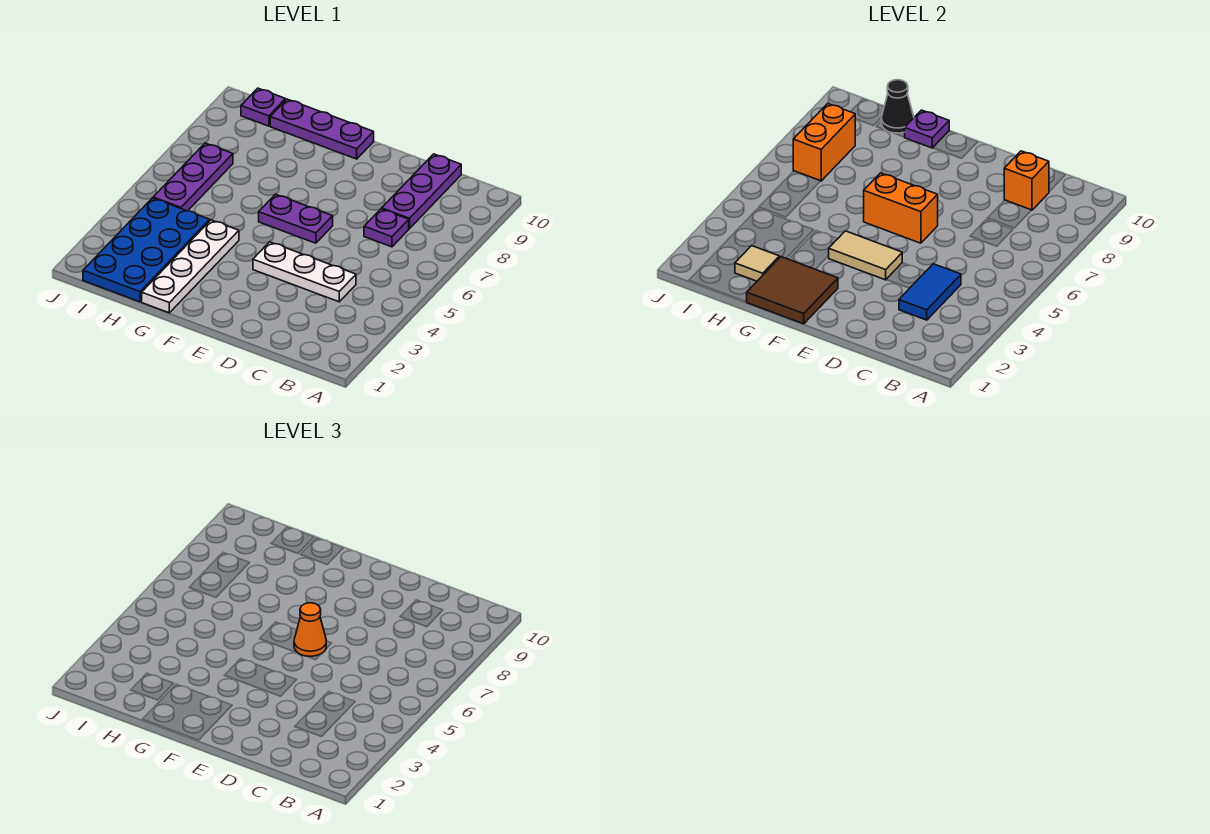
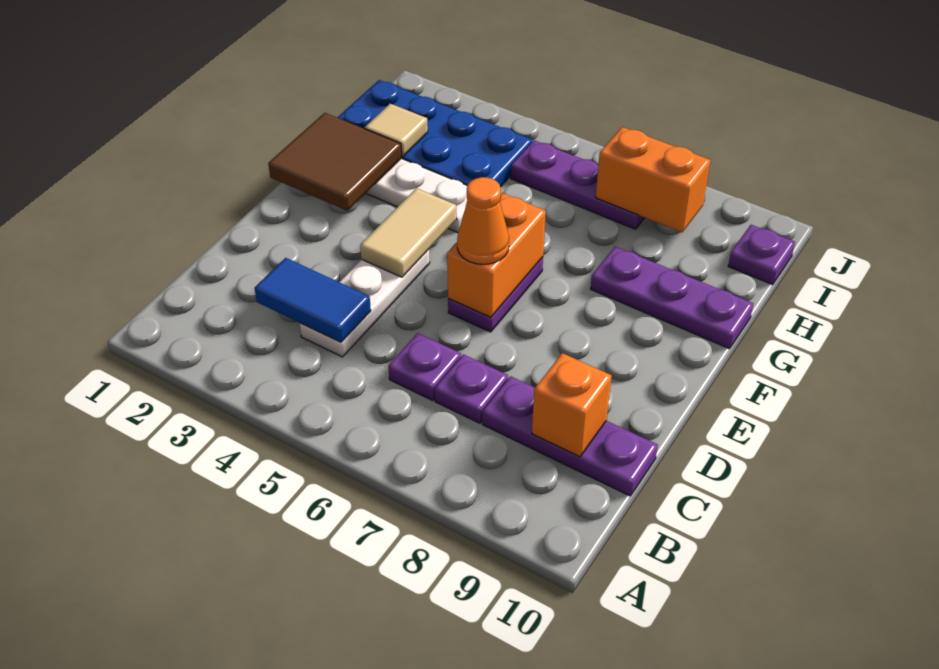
purple 1x3 plate [270,99,374,159] -> purple 1x3 plate turned to [591,247,754,349]
purple 1x1 plate [905,110,949,148] -> purple 1x1 plate moved to [388,333,461,401]
black 1x1 cone [881,80,914,133] -> none

